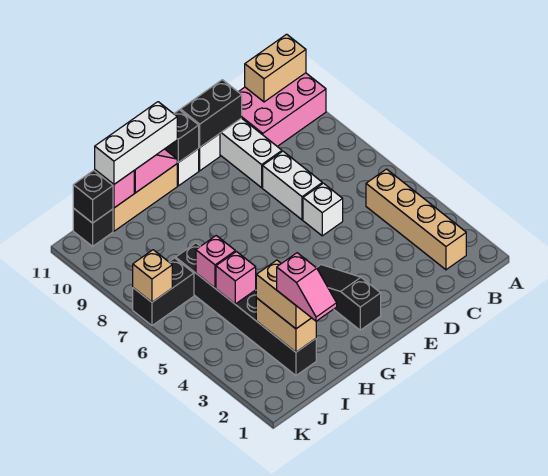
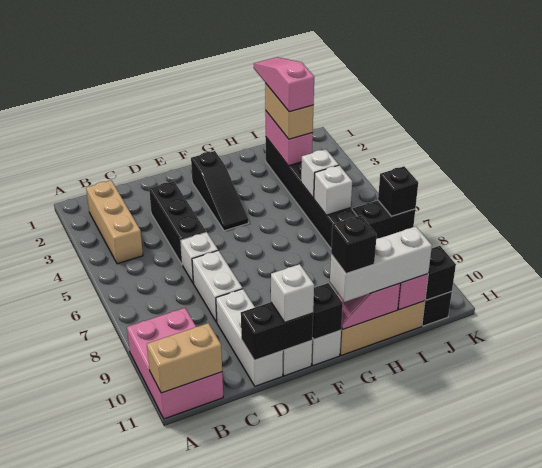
pink 2x3 brick [239,73,326,146] -> pink 2x3 brick turned to [127,308,223,419]
tan 1x4 brick [366,169,466,270] -> tan 1x3 brick [86,180,143,264]
none -> black 1x3 brick [149,181,206,264]
none -> white 1x1 brick [271,264,314,322]
none -> black 1x1 brick [331,215,377,274]
pink 1x2 slope [277,253,337,321] -> pink 1x3 slope [254,57,314,112]
tan 1x2 brick [256,298,316,352] -> pink 1x2 brick [265,111,313,166]
pink 1x1 brick [216,252,256,304] -> white 1x1 brick [301,149,339,198]
pink 1x1 brick [196,236,235,288] -> white 1x1 brick [314,165,352,215]
tan 1x1 brick [133,250,172,302] -> black 1x1 brick [378,166,418,216]

